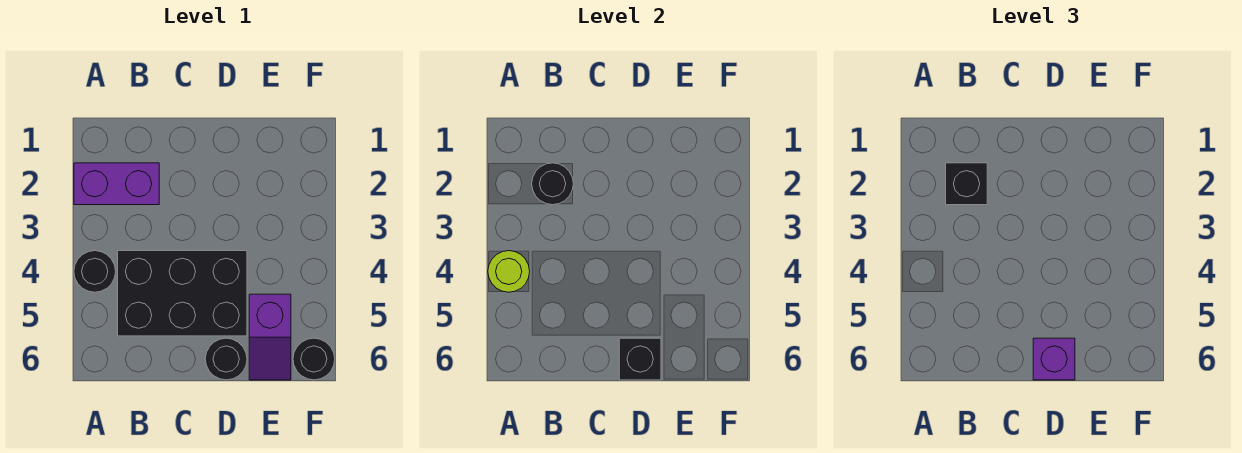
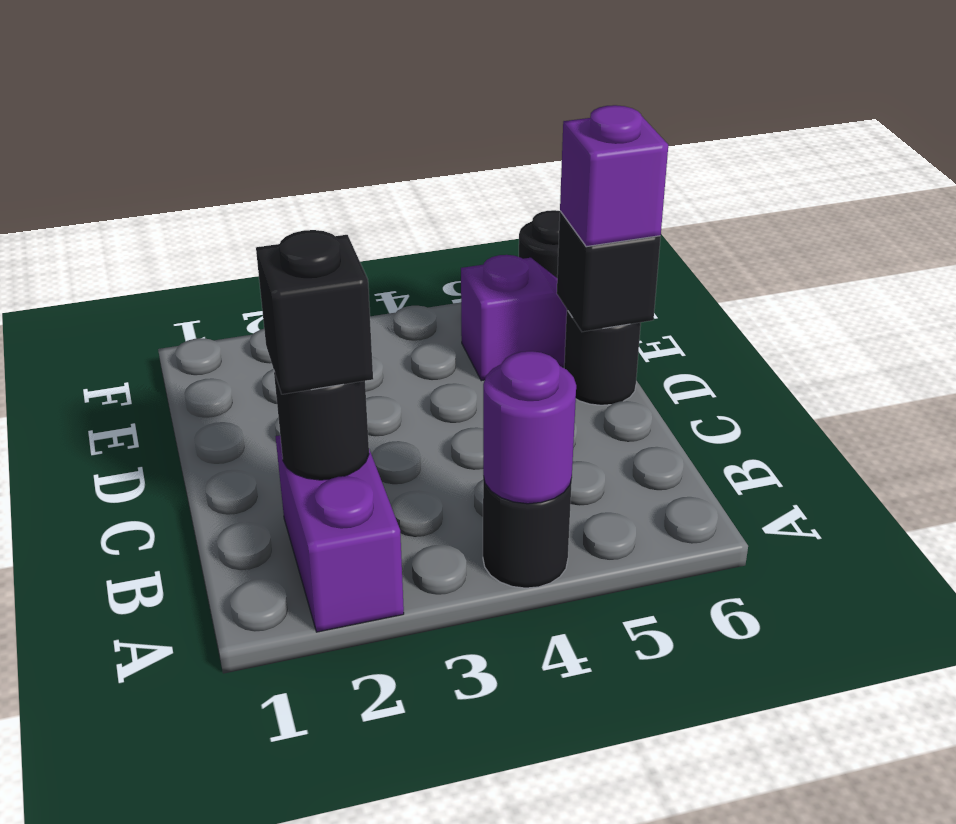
lime 1x1 round brick [488,251,530,292] -> purple 1x1 round brick [483,351,576,504]
black 2x3 brick [118,251,247,336] -> none

